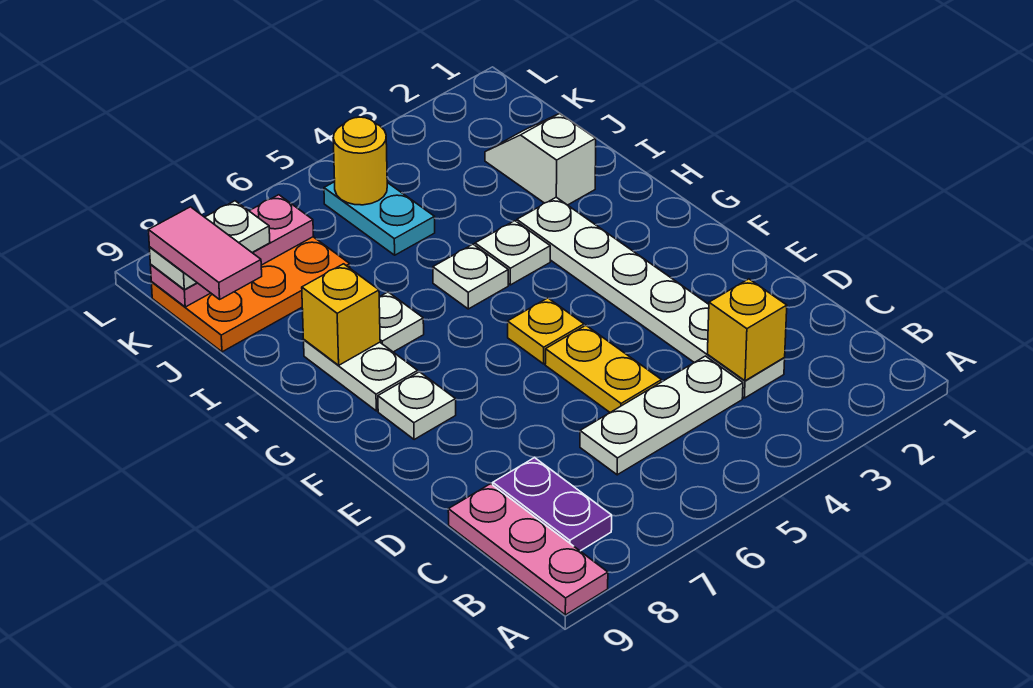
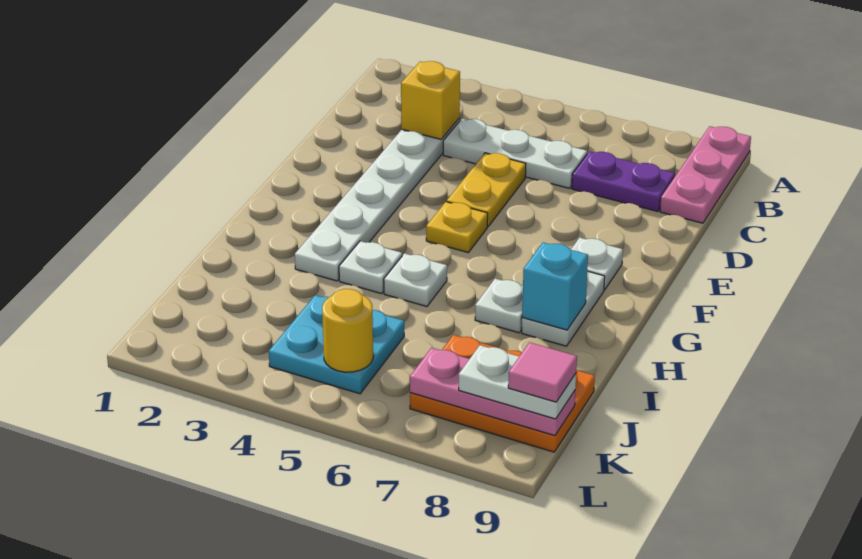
purple 1x2 plate [493,458,612,551] -> purple 1x2 plate turned to [572,151,675,212]
yellow 1x1 brick [302,264,380,365] -> cyan 1x1 brick [522,242,588,330]
white 1x2 slope [485,113,596,205] -> none
cyan 1x2 plate [324,182,435,255] -> cyan 2x2 plate [269,295,404,394]
pink 1x2 tile [149,207,262,299] -> pink 1x1 tile [508,342,577,402]

